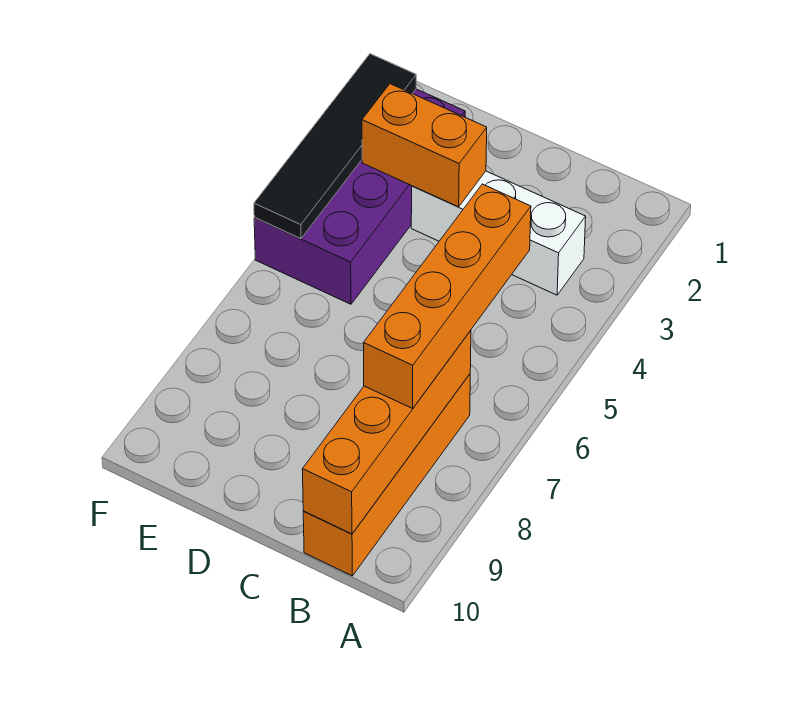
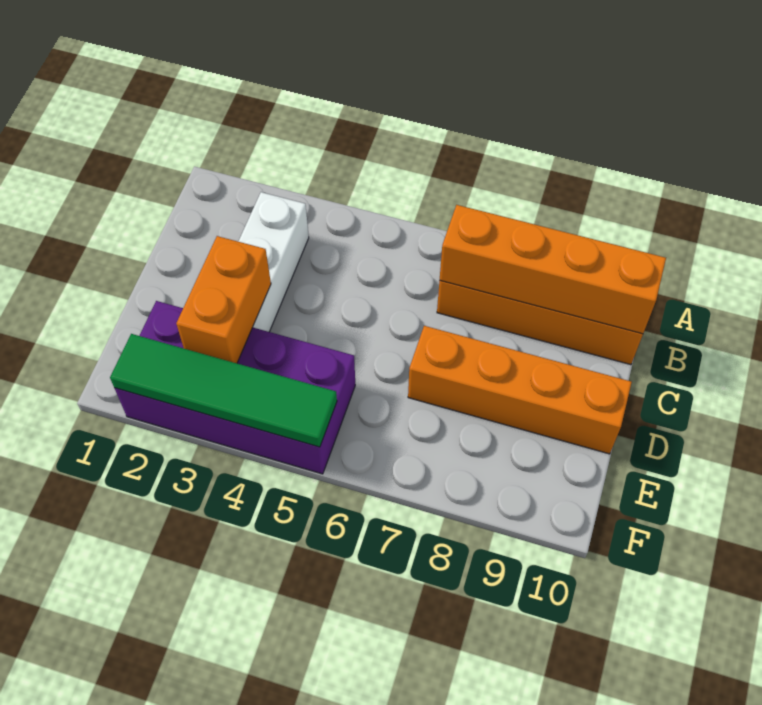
orange 1x4 brick [364,184,531,408] -> orange 1x4 brick moved to [408,326,632,454]
black 1x4 tile [254,54,416,239] -> green 1x4 tile [110,334,337,447]

